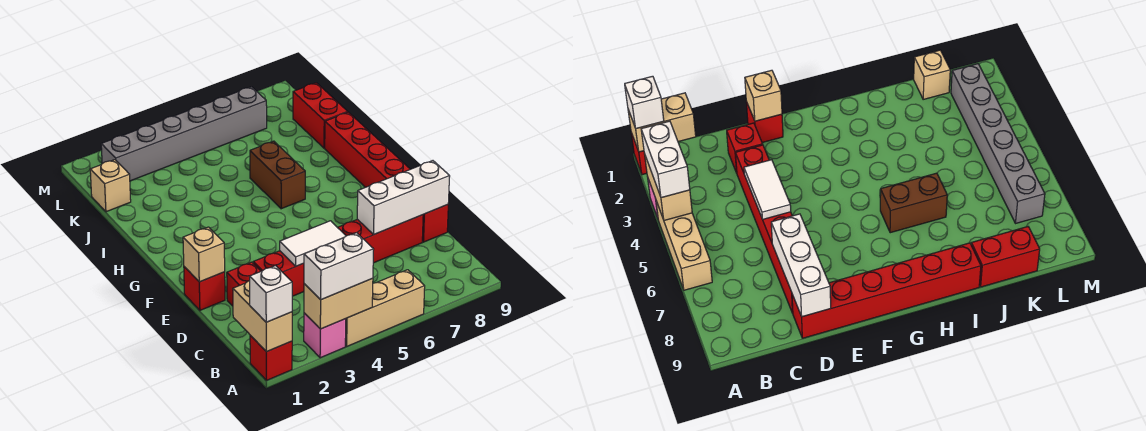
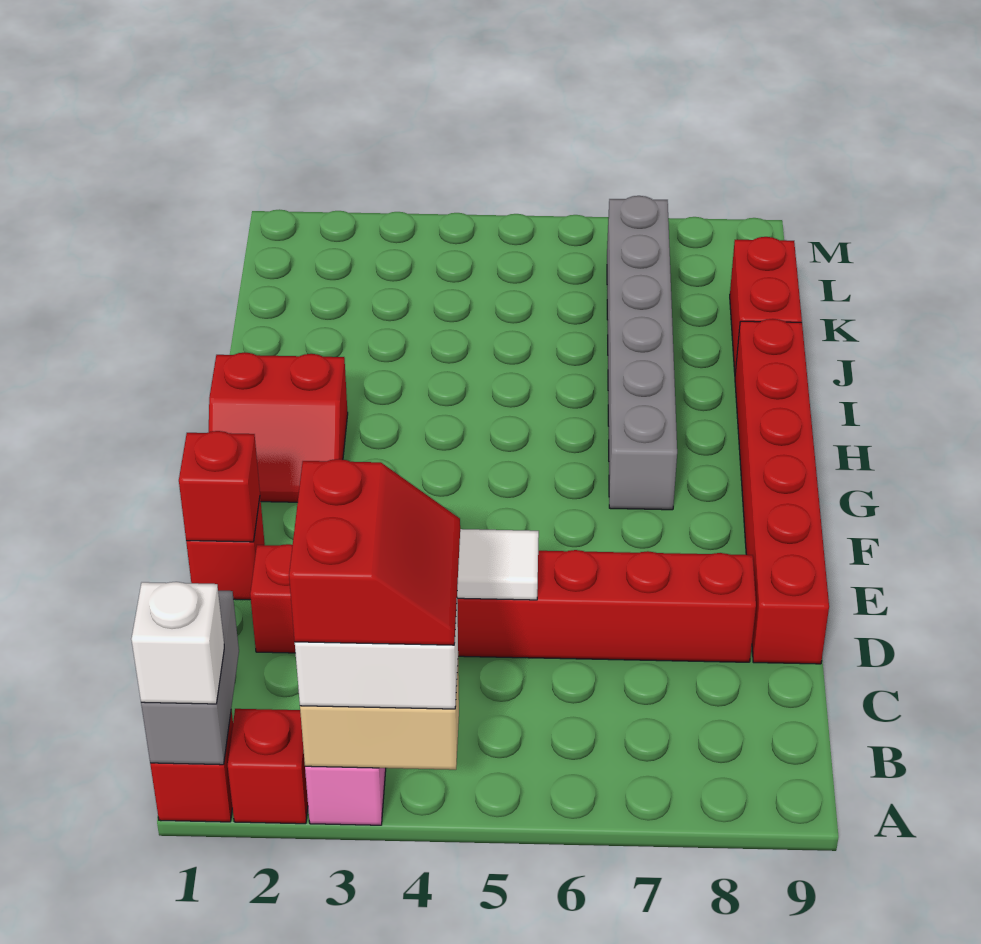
tan 1x2 brick [233,281,292,352] -> grey 1x2 brick [141,591,239,765]
none -> red 1x1 brick [228,709,308,824]
none -> red 2x2 slope [289,459,460,645]
tan 1x3 brick [345,270,425,346] -> none
white 1x3 brick [357,161,450,235] -> none
tan 1x1 brick [183,227,225,282] -> red 1x1 brick [179,431,260,542]
none -> red 2x2 slope [209,353,348,502]
brown 1x2 brick [250,141,305,209] -> none
tan 1x1 brick [90,160,131,212] -> none
grey 1x6 brick [101,87,267,181] -> grey 1x6 brick turned to [607,196,677,510]

